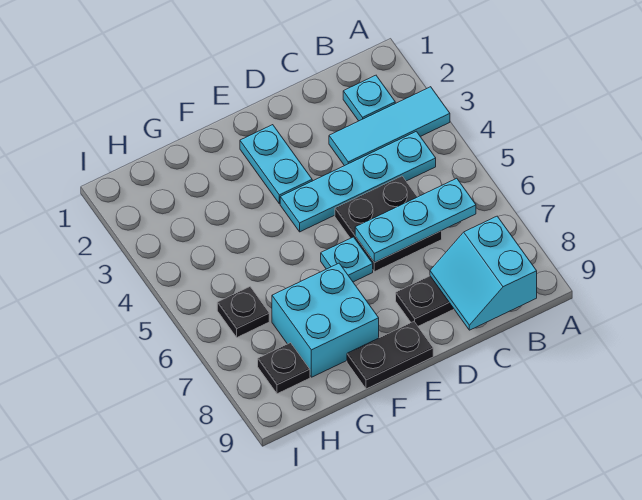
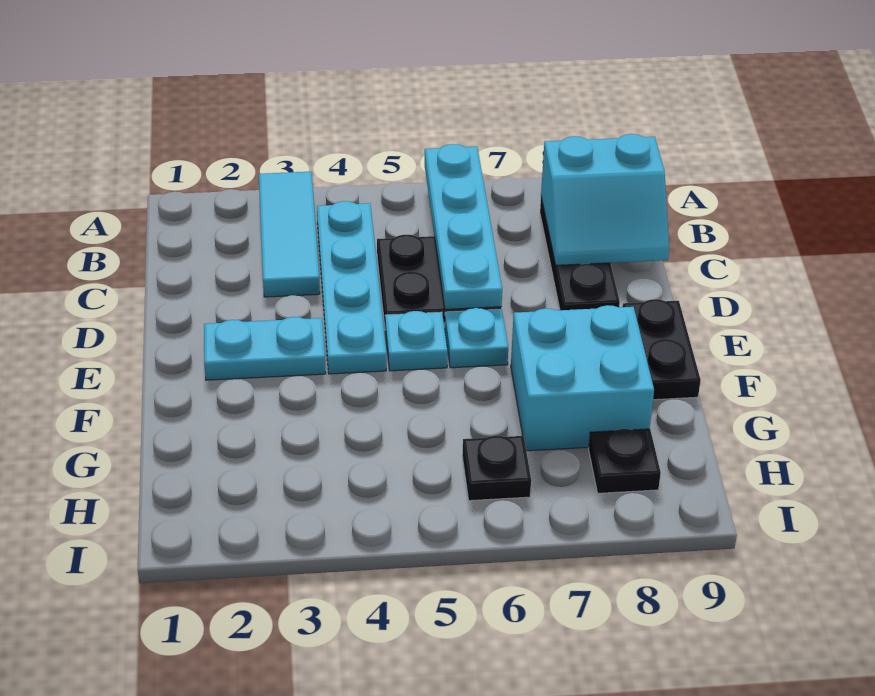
cyan 1x1 plate [343,75,395,121] -> cyan 1x1 plate moved to [385,311,448,371]
cyan 1x3 plate [355,178,476,263] -> cyan 1x4 plate [425,144,502,309]

